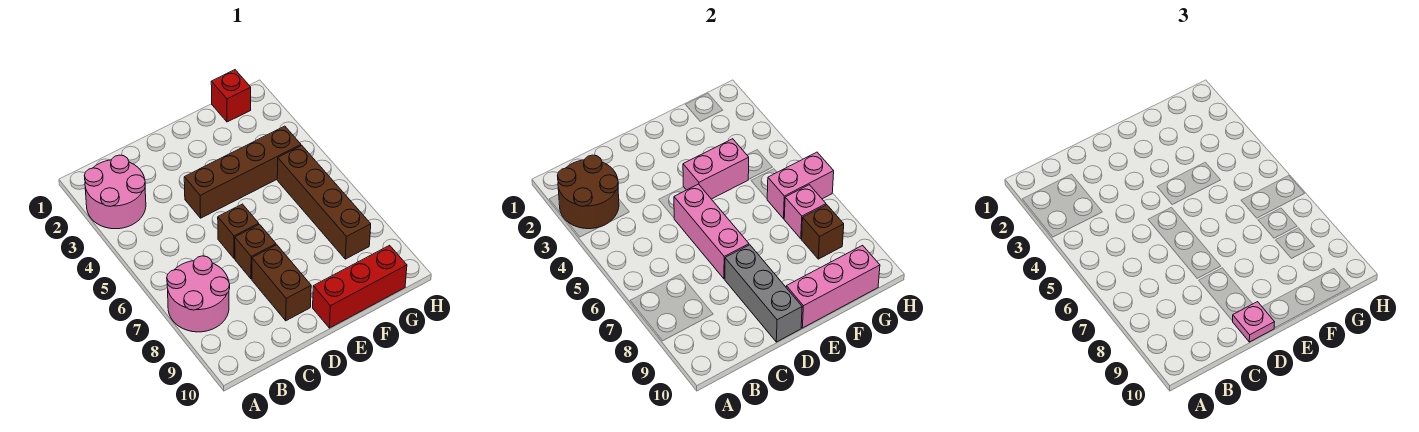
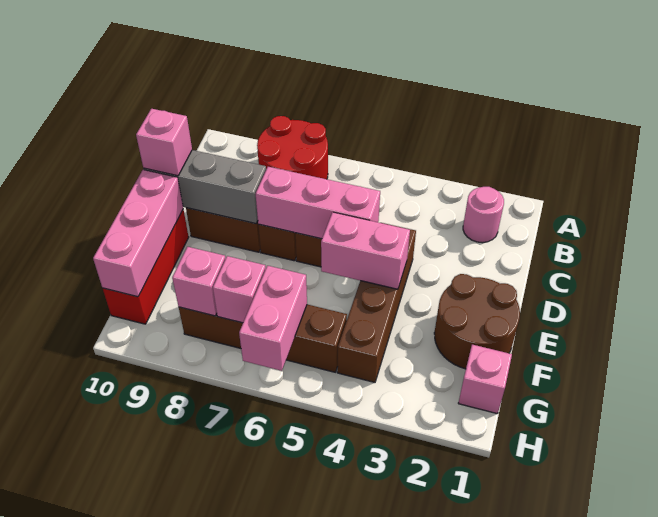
pink 2x2 round brick [84,155,146,229] -> pink 1x1 round brick [463,187,504,243]
brown 2x2 round brick [557,155,619,229] -> brown 2x2 round brick moved to [434,274,520,369]
pink 2x2 round brick [167,256,230,332] -> red 2x2 round brick [257,116,328,179]
pink 1x1 plate [1233,302,1274,342] -> pink 1x1 brick [136,109,192,176]
pink 1x2 brick [683,139,749,199] -> pink 1x2 brick turned to [321,212,410,289]
red 1x1 brick [211,70,251,122] -> pink 1x1 brick [458,345,512,414]
brown 1x1 brick [802,205,844,259] -> pink 1x1 brick [172,247,226,316]

